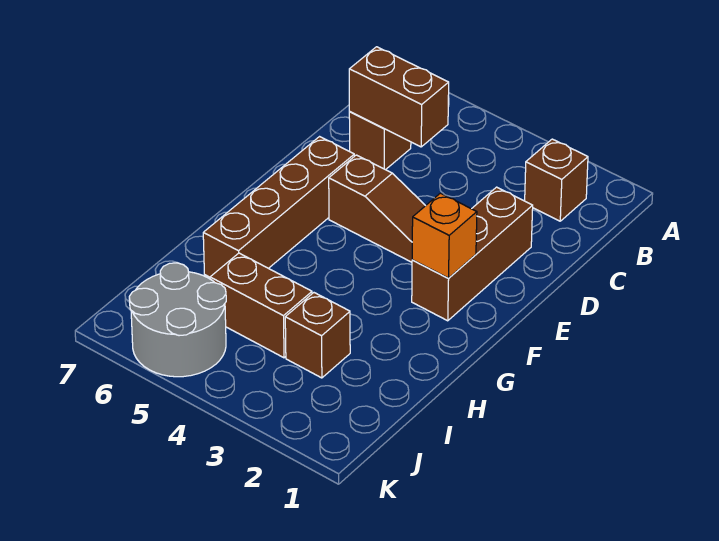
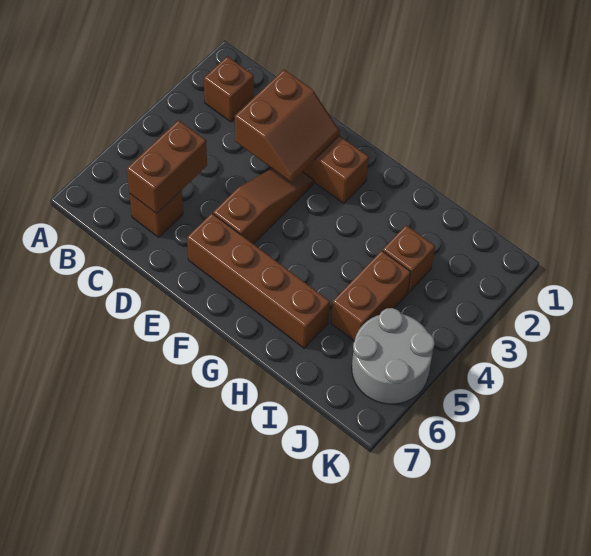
none -> brown 2x2 slope [235,70,340,182]
orange 1x1 brick [412,193,477,278] -> none

